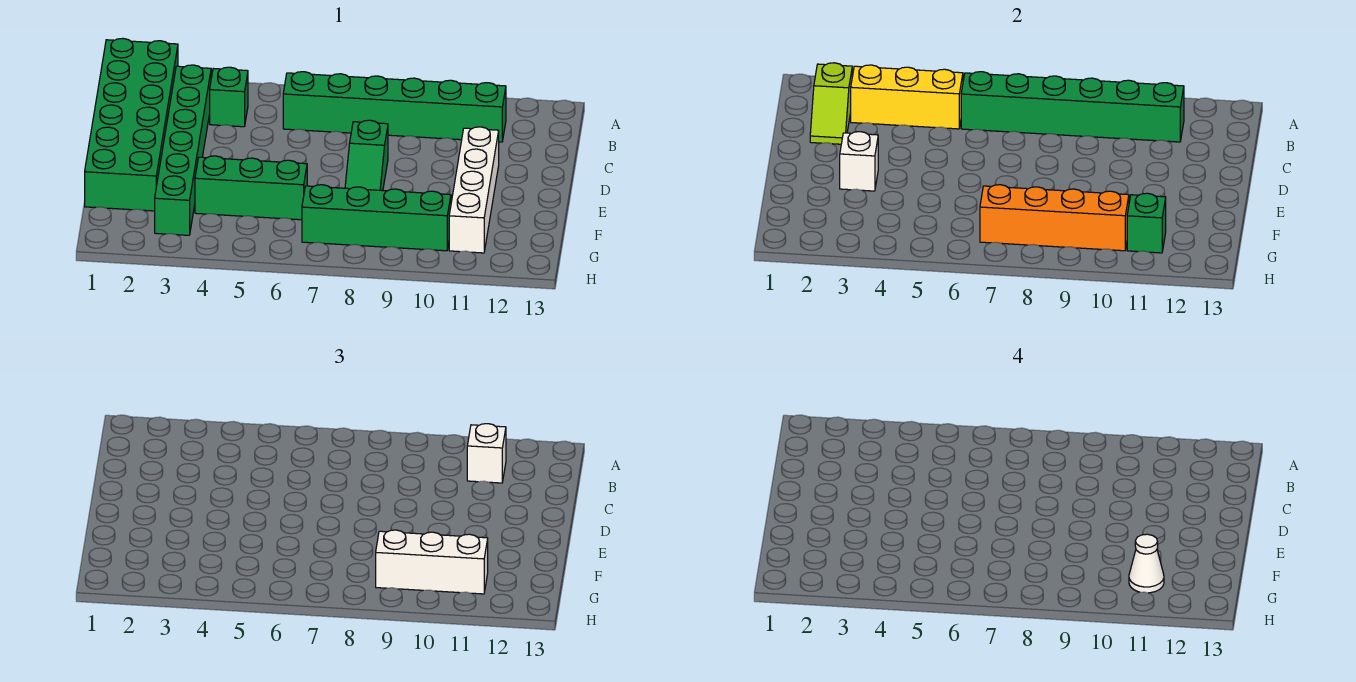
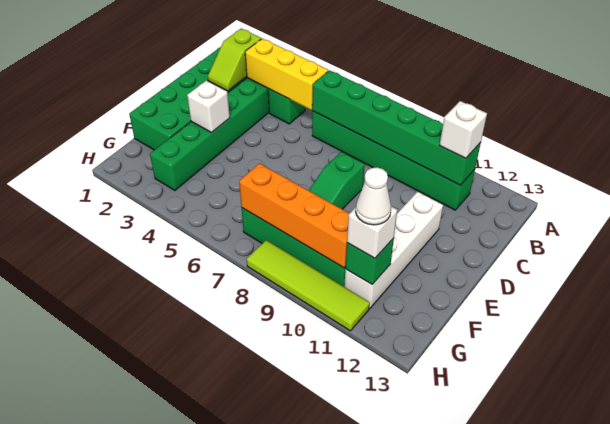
green 1x3 brick [195,156,307,220] -> none
white 1x3 brick [376,530,488,594] -> white 1x1 brick [347,206,397,258]
none -> lime 1x4 tile [247,240,370,331]

